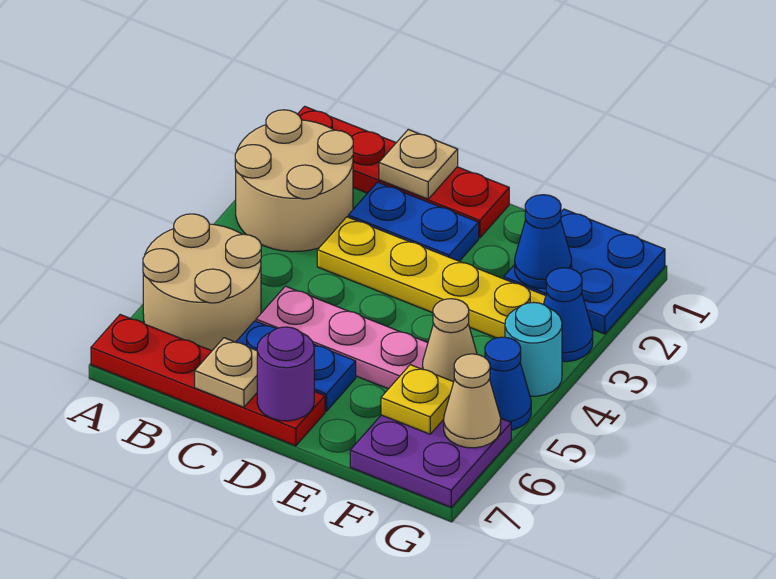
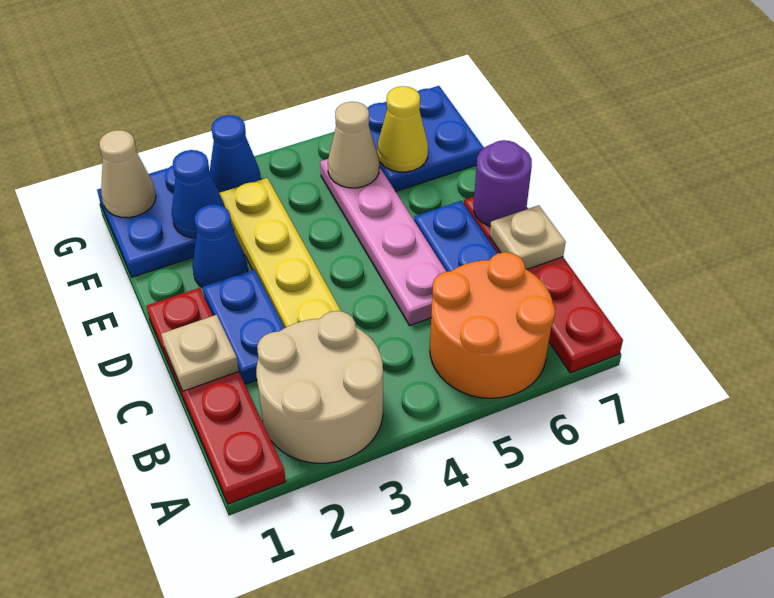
tan 2x2 round brick [143,214,261,351] -> orange 2x2 round brick [430,252,555,398]
purple 2x2 plate [350,415,511,507] -> blue 2x2 plate [367,86,484,191]
yellow 1x1 plate [381,365,454,434] -> yellow 1x1 cone [377,86,428,172]
cyan 1x1 round brick [505,302,562,396] -> none
blue 1x1 cone [485,337,531,430] -> blue 1x1 cone moved to [192,205,248,288]
tan 1x1 cone [444,354,501,448] -> tan 1x1 cone moved to [99,130,156,218]

